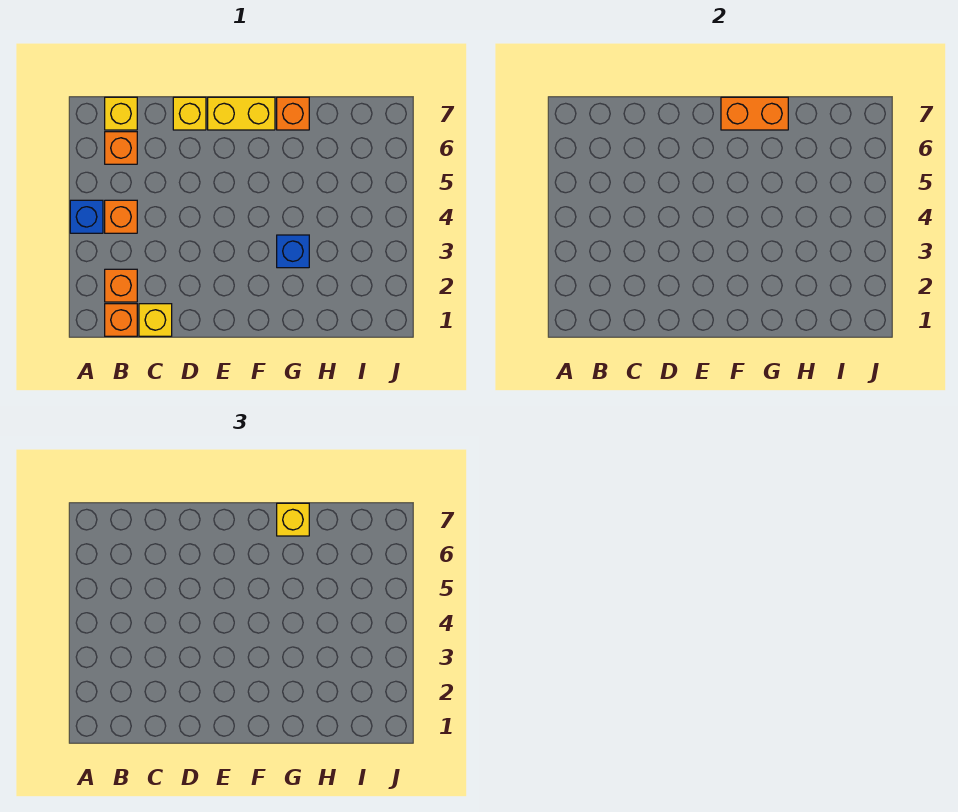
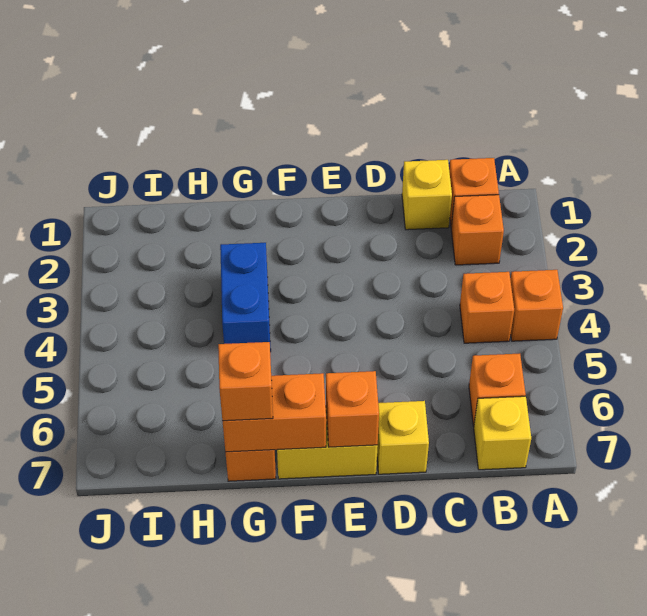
blue 1x1 brick [70,200,103,233] -> orange 1x1 brick [510,270,563,341]
none -> orange 1x1 brick [326,371,379,447]
blue 1x1 brick [277,235,309,268] -> blue 1x2 brick [220,243,271,352]
yellow 1x1 brick [277,503,309,536] -> orange 1x1 brick [218,342,273,421]

